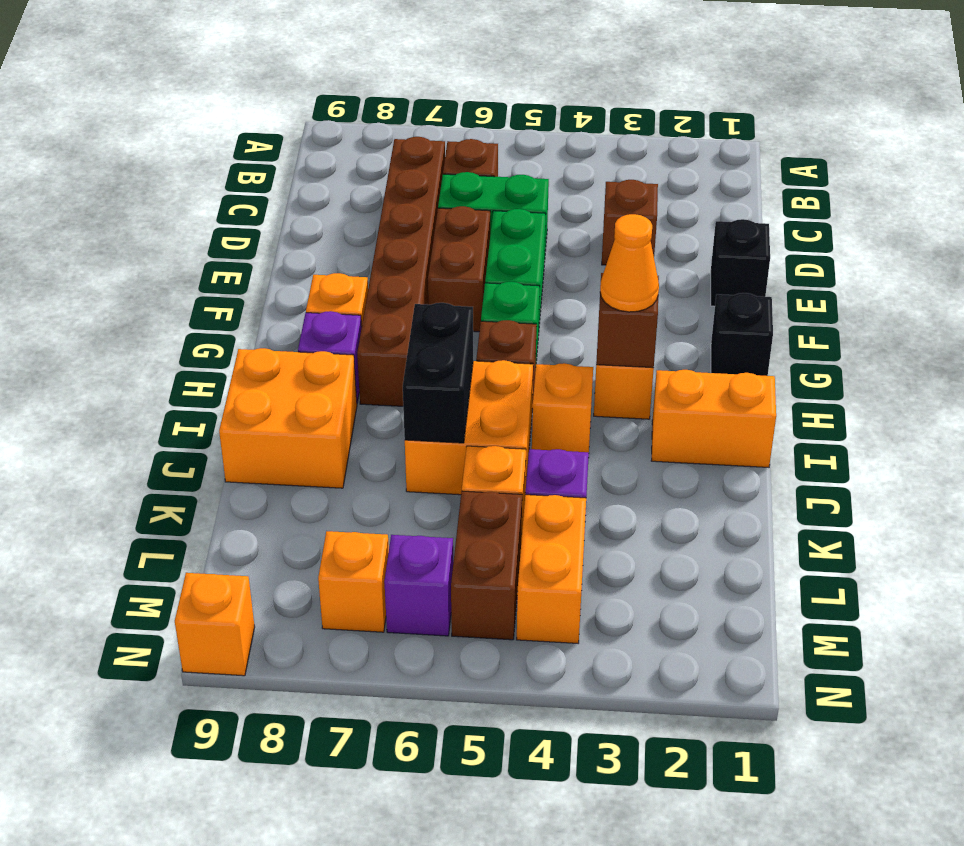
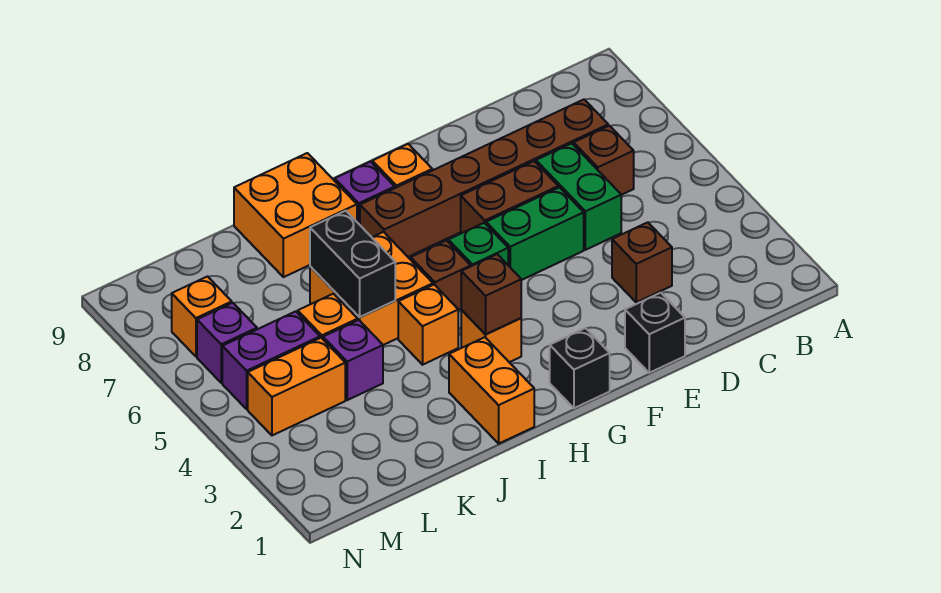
orange 1x1 cone [600,214,659,312] -> none
black 1x2 brick [403,303,473,443] -> black 1x2 brick turned to [310,211,395,317]
brown 1x2 brick [451,491,522,640] -> purple 1x2 brick [222,311,320,409]
orange 1x1 brick [175,573,255,676] -> none

